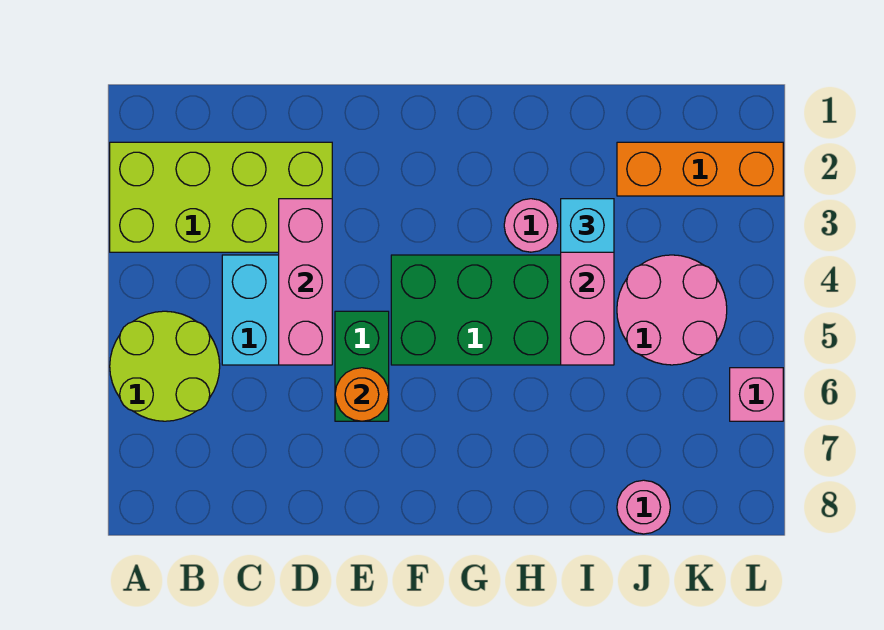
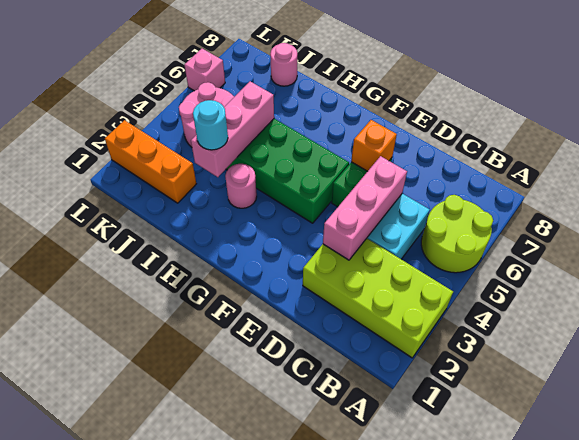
orange 1x1 round brick [335,368,389,421] -> orange 1x1 brick [351,120,397,171]
cyan 1x1 brick [561,199,614,252] -> cyan 1x1 round brick [193,100,228,150]

